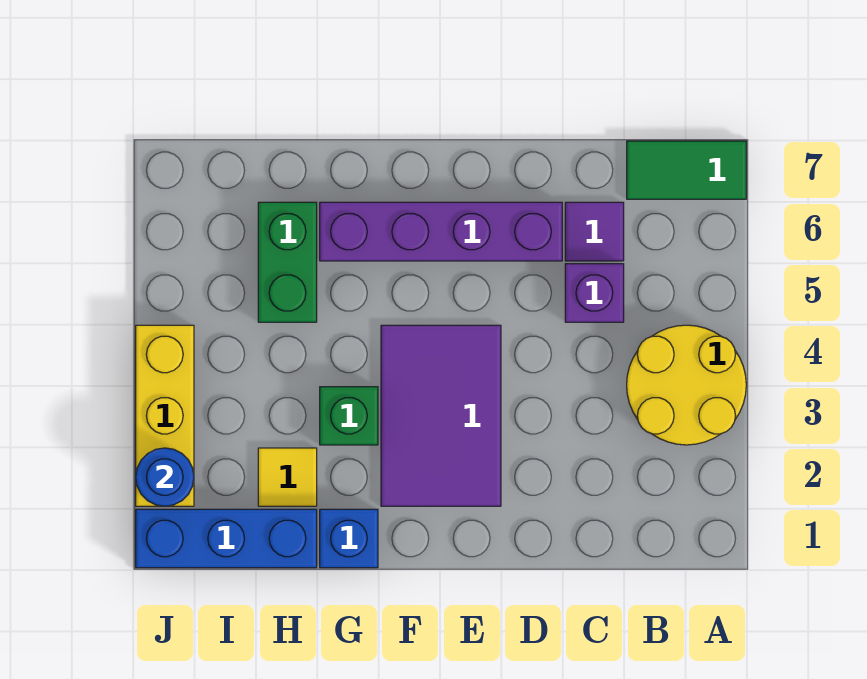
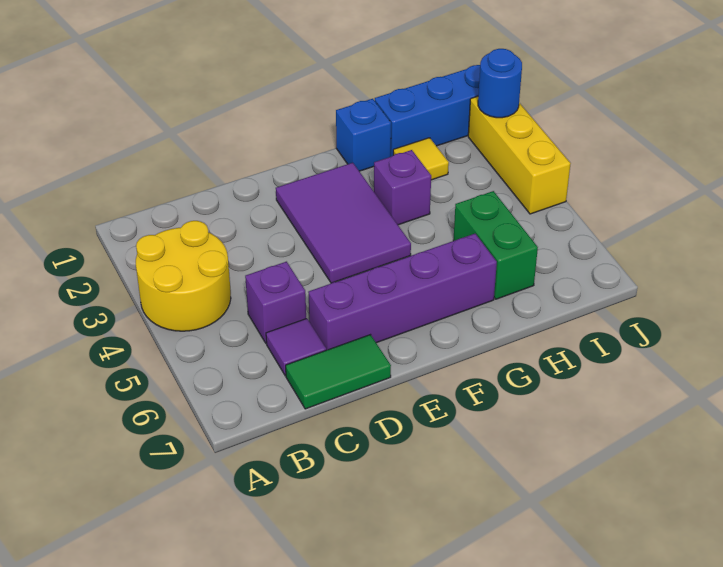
green 1x2 tile [627,141,746,199] -> green 1x2 tile moved to [286,335,391,409]
green 1x1 brick [320,387,378,445] -> purple 1x1 brick [374,150,431,225]

